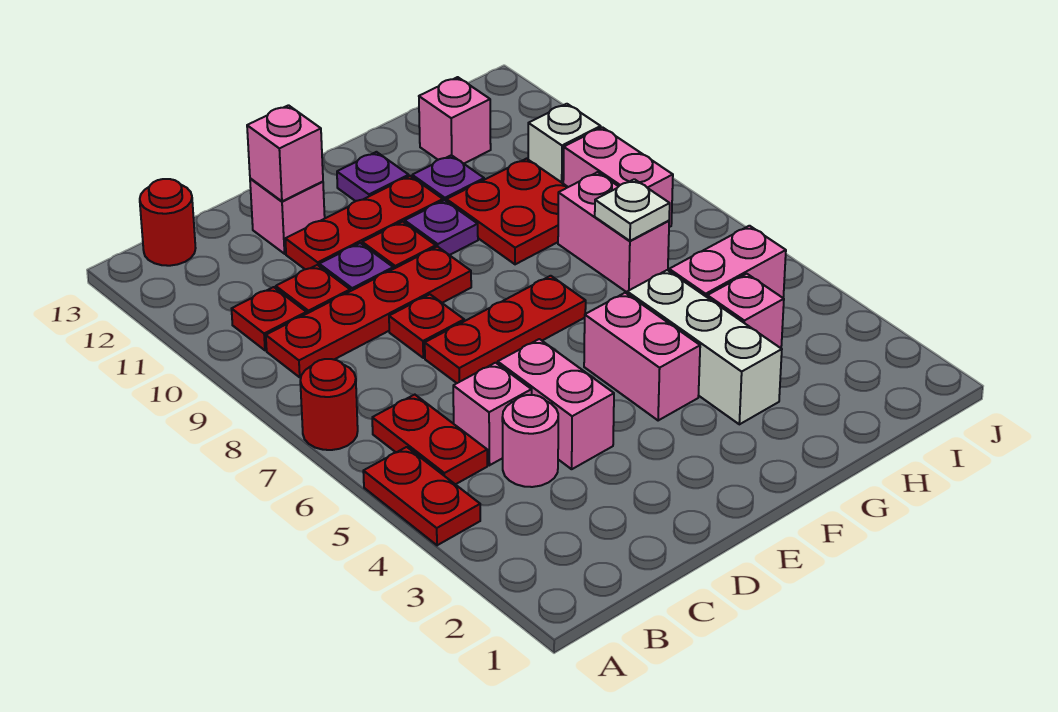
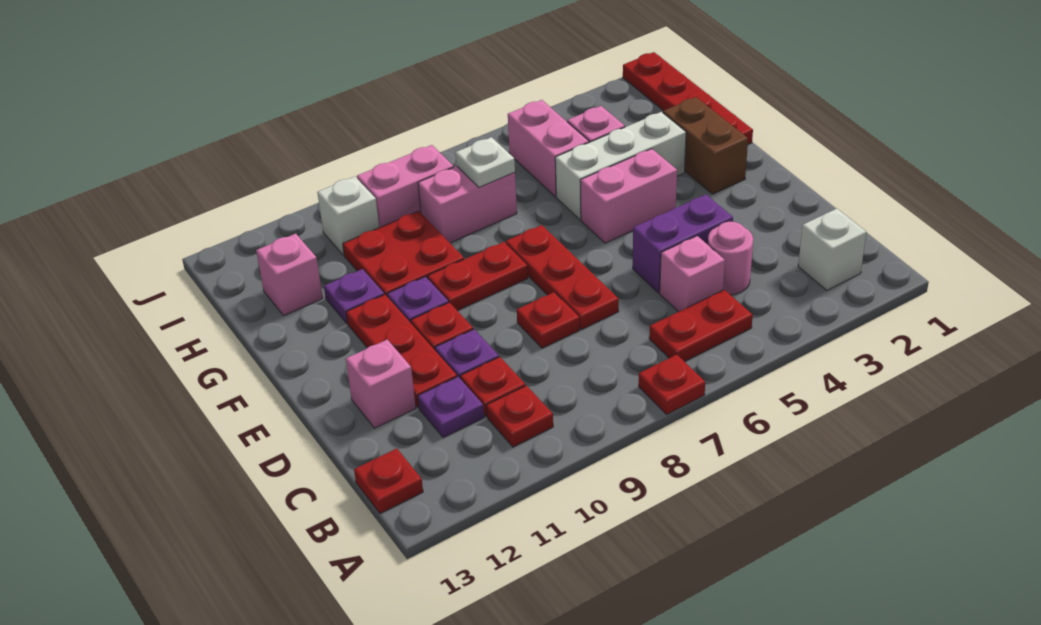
red 1x2 plate [363,447,480,545] -> red 1x2 plate moved to [428,242,528,311]
red 1x1 round brick [300,359,358,450] -> red 1x1 plate [639,355,705,414]
none -> white 1x1 brick [798,209,866,290]
red 1x4 plate [266,247,471,377] -> red 1x4 plate moved to [623,52,753,144]
red 1x1 round brick [140,179,196,266] -> red 1x1 plate [354,449,423,514]
pink 1x2 brick [498,339,614,469] -> purple 1x2 brick [633,194,733,293]
pink 1x1 brick [247,105,323,201] -> none
none -> brown 1x2 brick [663,97,748,194]
purple 1x1 plate [337,152,409,201] -> purple 1x1 plate moved to [418,377,484,438]

